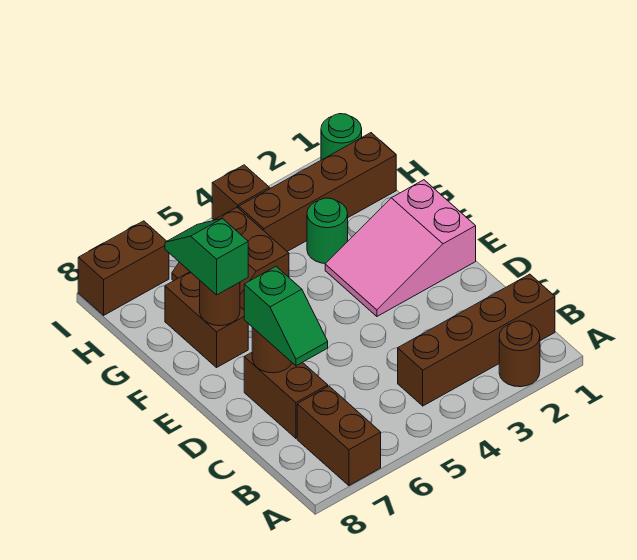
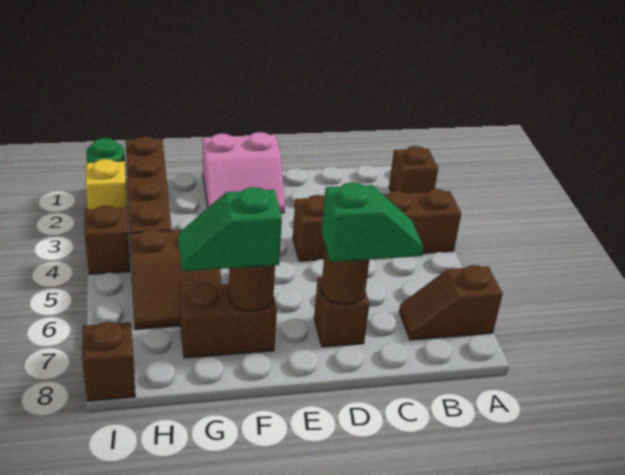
brown 1x1 round brick [499,321,540,387] -> brown 1x1 brick [389,146,438,193]
brown 1x2 brick [297,386,381,485] -> brown 1x2 slope [399,265,502,340]
brown 1x4 brick [398,274,555,406] -> brown 1x4 brick turned to [293,189,461,261]
brown 1x2 brick [244,353,328,438] -> brown 1x1 brick [314,277,369,347]
pink 2x3 slope [325,180,476,316] -> pink 2x2 slope [203,132,285,213]
green 1x1 round brick [307,198,348,264] -> none
none -> yellow 1x1 brick [86,159,128,221]
brown 1x2 brick [78,221,169,315] -> brown 1x1 brick [82,322,135,401]

